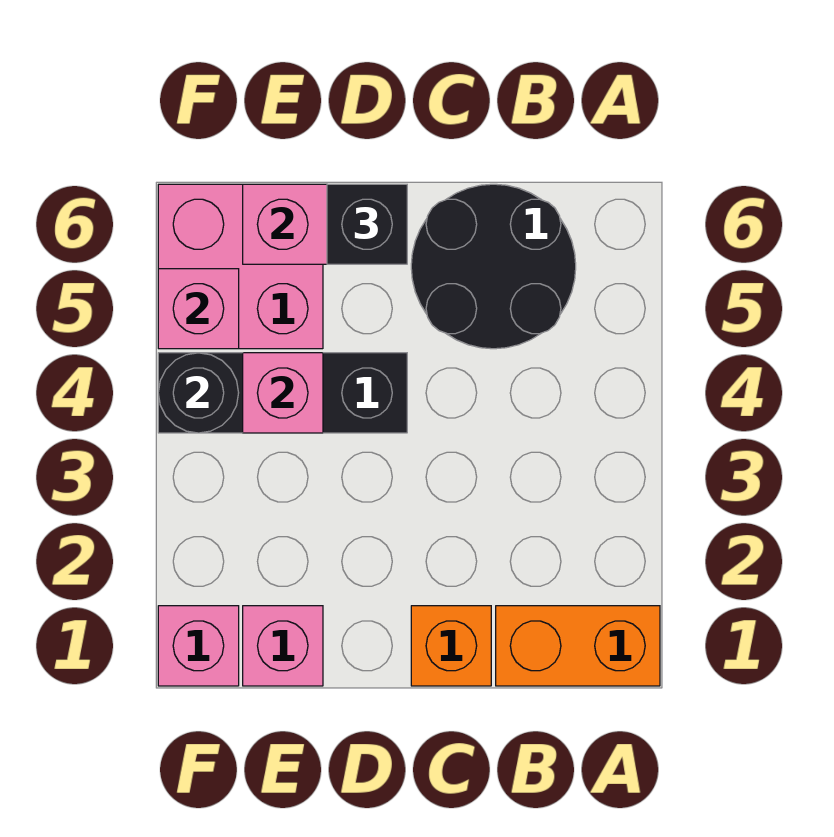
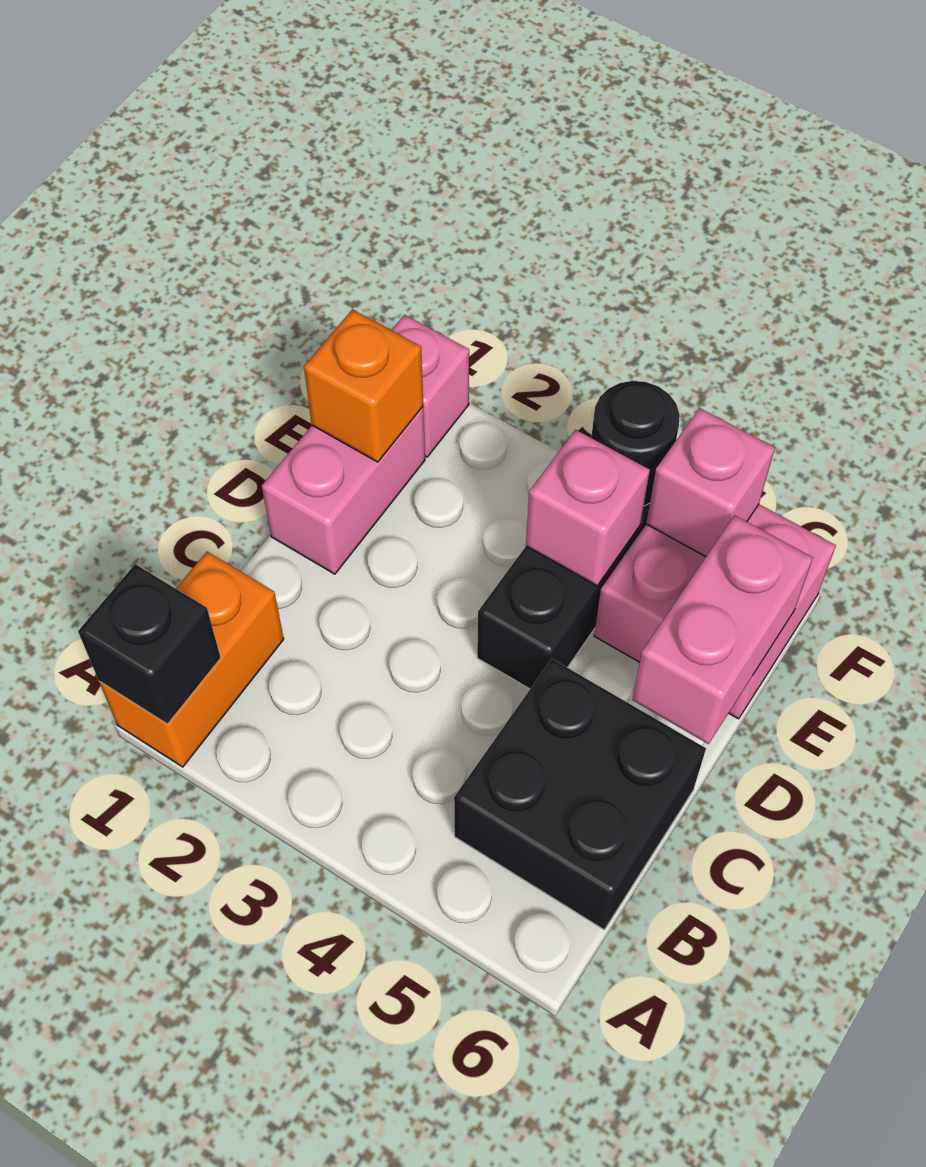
black 2x2 round brick [411,184,576,349] -> black 2x2 brick [454,659,706,930]
orange 1x1 brick [411,606,491,686] -> orange 1x1 brick moved to [304,309,423,462]
black 1x1 brick [327,184,407,264] -> black 1x1 brick moved to [78,564,221,724]
pink 1x1 brick [243,606,323,686] -> pink 1x2 brick [262,407,425,574]

